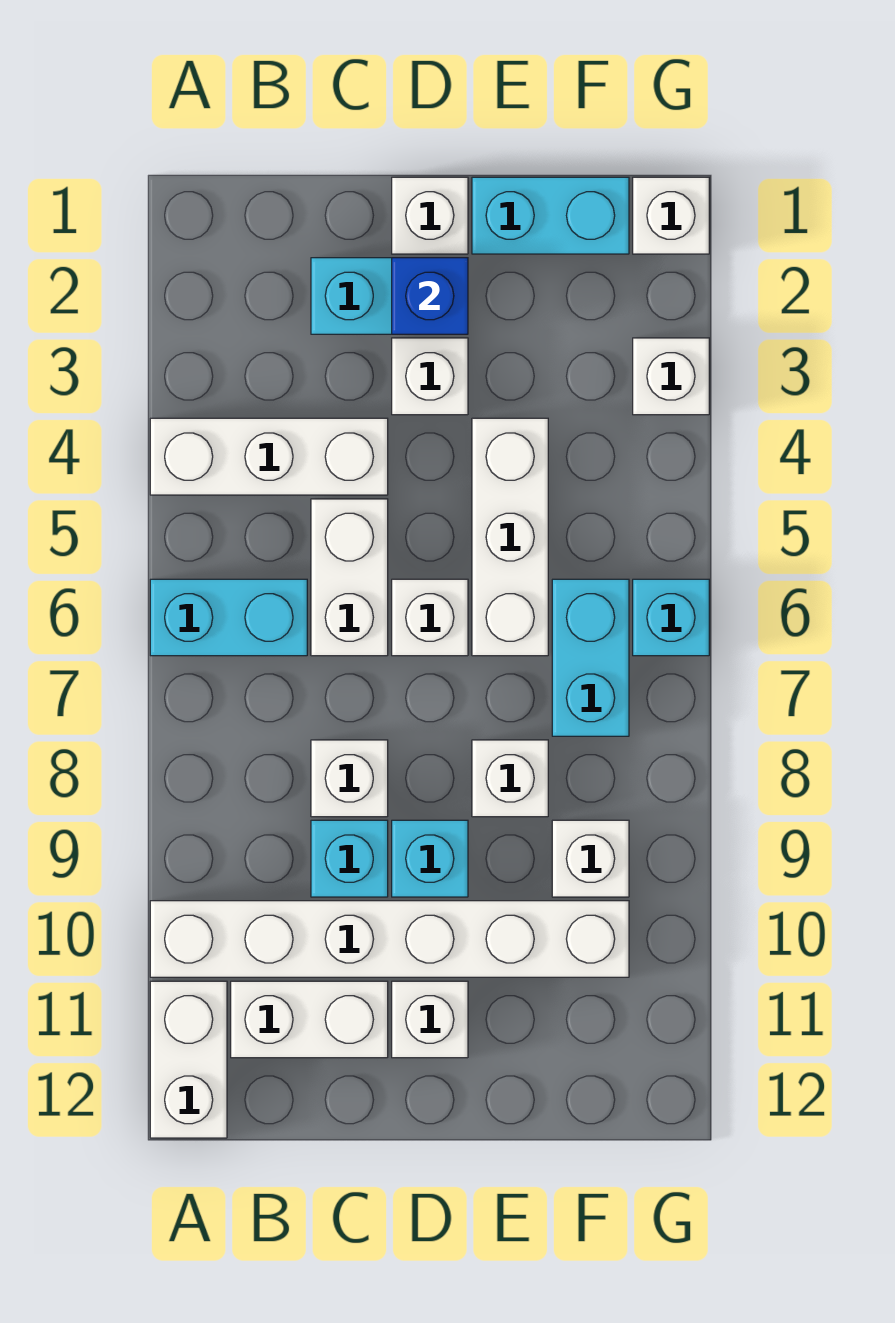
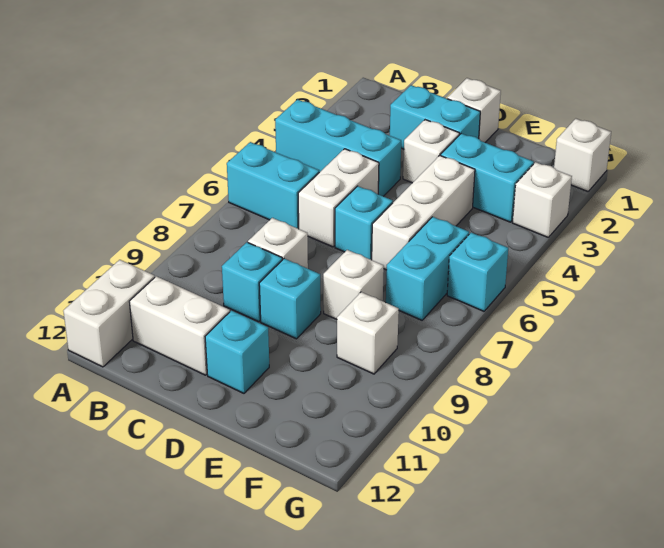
white 1x3 brick [150,418,388,495] -> cyan 1x3 brick [275,100,401,196]
white 1x6 brick [150,901,629,977] -> none
blue 1x1 brick [392,258,468,334] -> none
white 1x1 brick [392,579,468,656] -> cyan 1x1 brick [335,186,393,260]
white 1x1 brick [392,981,468,1058] -> cyan 1x1 brick [205,311,269,393]
cyan 1x2 brick [472,177,629,254] -> cyan 1x2 brick moved to [441,133,534,222]

